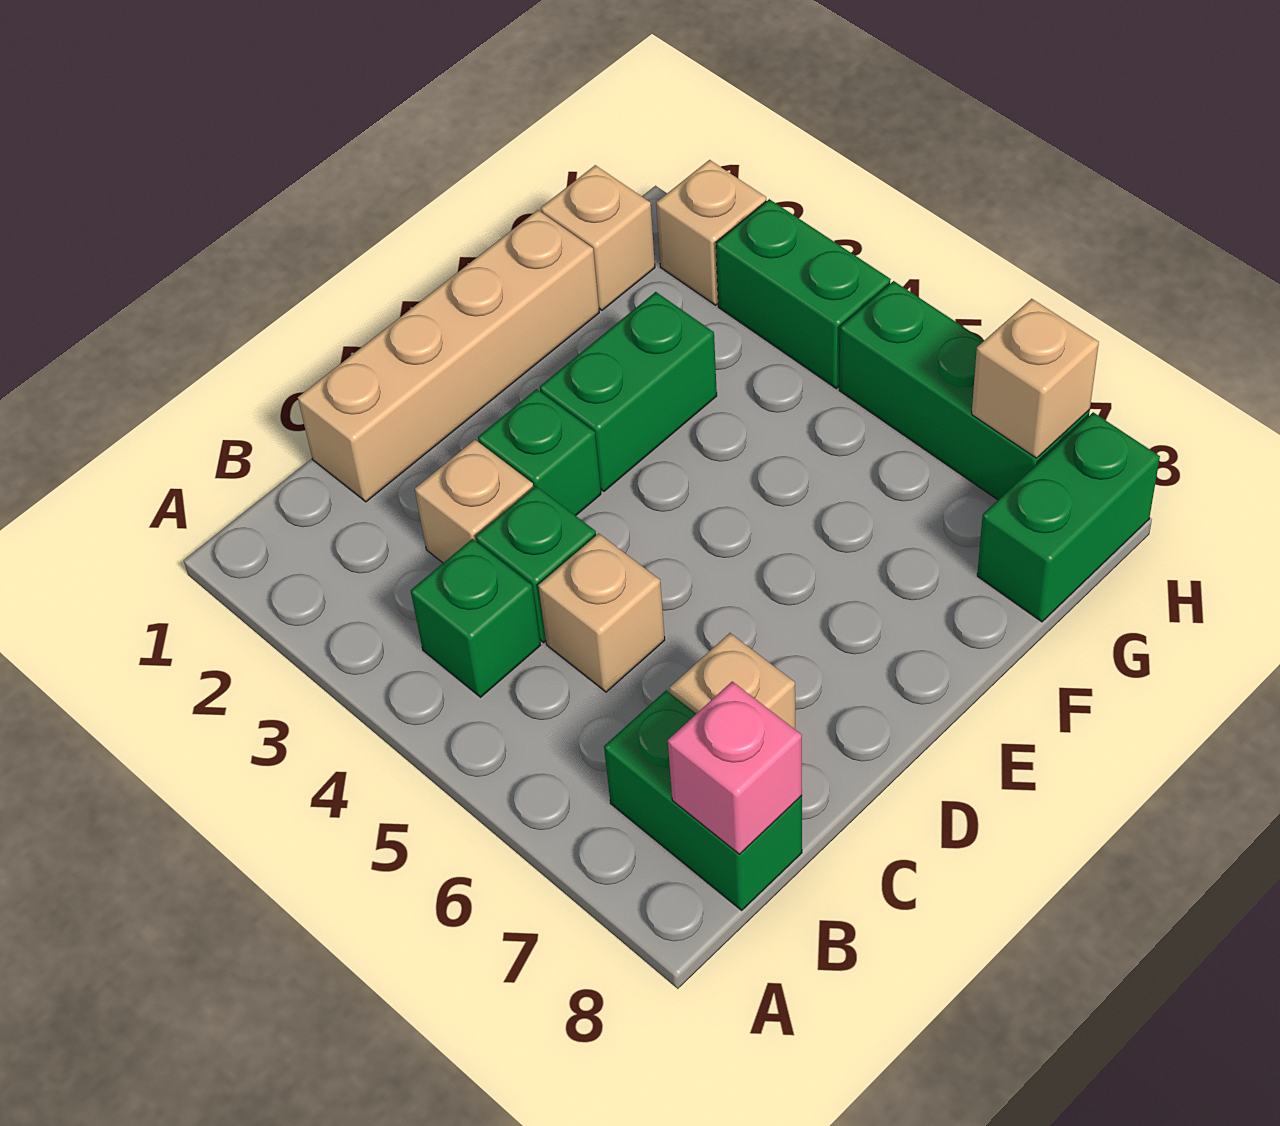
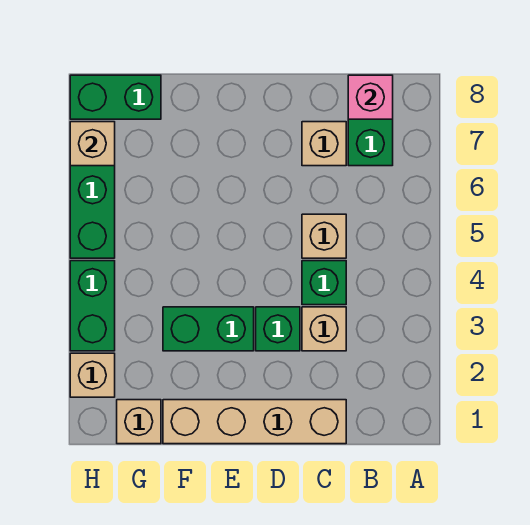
green 1x1 brick [411,539,541,697] -> none

